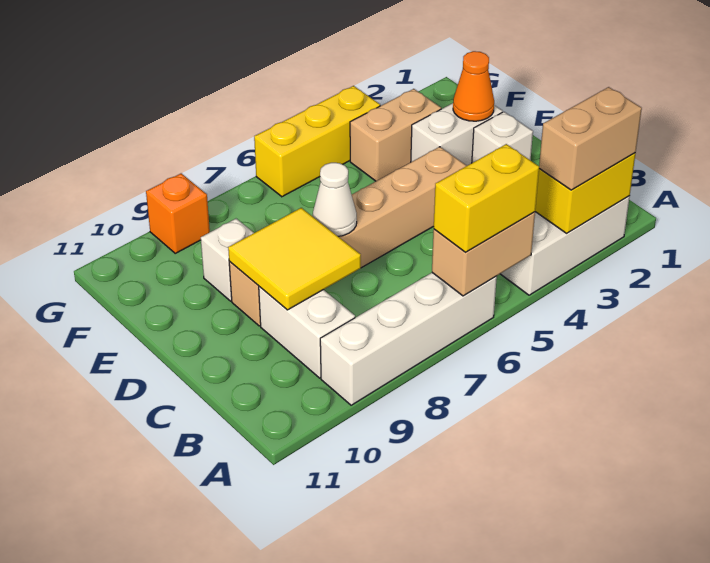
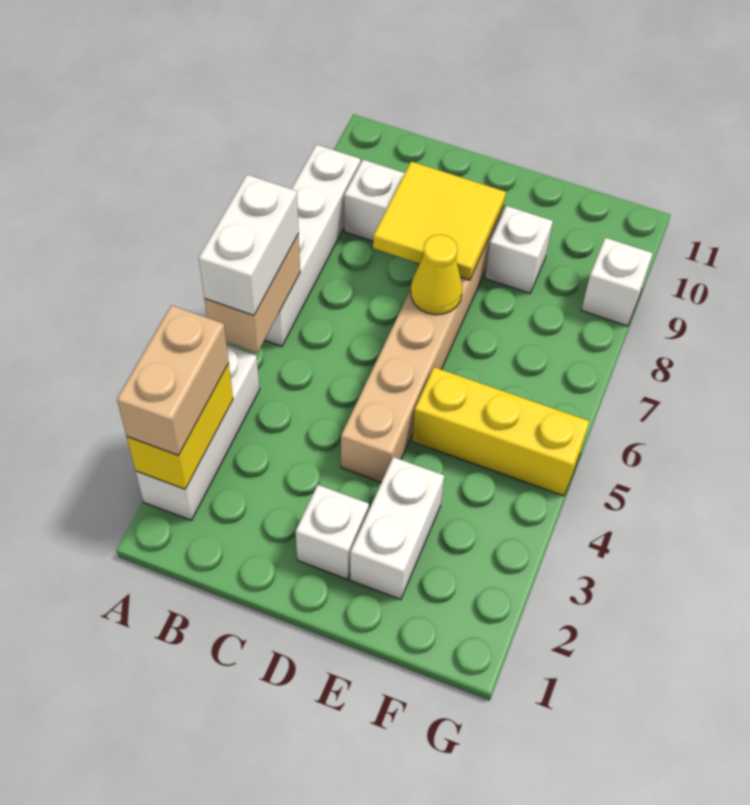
yellow 1x2 brick [434,144,539,253] -> white 1x2 brick [199,175,299,315]
white 1x1 cone [312,163,357,236] -> yellow 1x1 cone [411,235,462,315]
orange 1x1 cone [453,51,494,121] -> none
tan 1x2 brick [350,89,441,181] -> none
yellow 1x3 brick [254,86,380,197] -> yellow 1x3 brick turned to [412,367,590,496]
orange 1x1 brick [146,173,210,253] -> white 1x1 brick [581,238,653,326]

